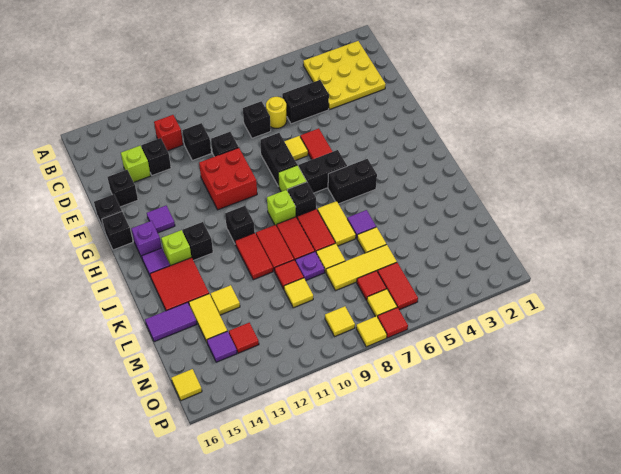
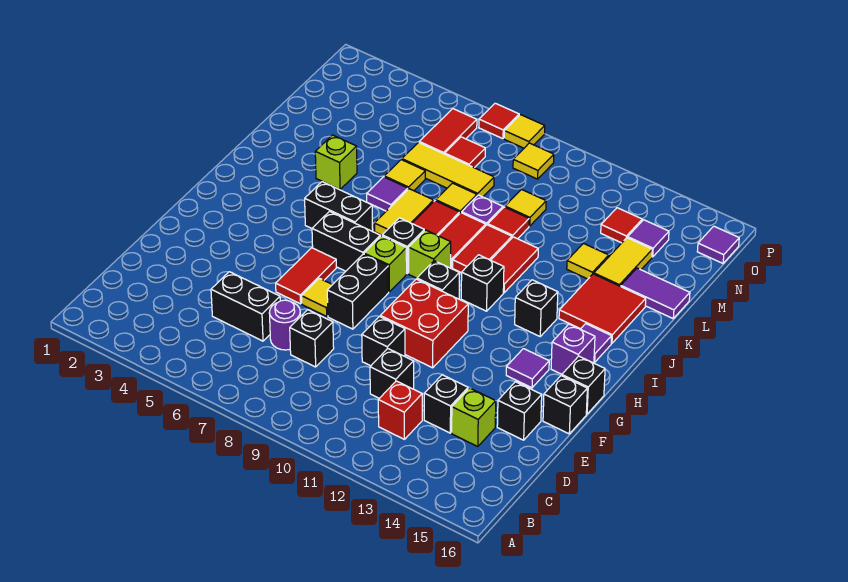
yellow 3x3 plate [303,41,386,109] -> none
yellow 1x1 round brick [266,97,287,128] -> purple 1x1 round brick [269,300,300,350]
none -> black 1x1 brick [417,261,459,299]
lime 1x1 brick [161,230,191,266] -> lime 1x1 brick moved to [315,135,357,190]
yellow 1x1 tile [367,289,397,317] -> none
yellow 1x1 tile [171,369,202,400] -> purple 1x1 tile [697,226,739,263]

